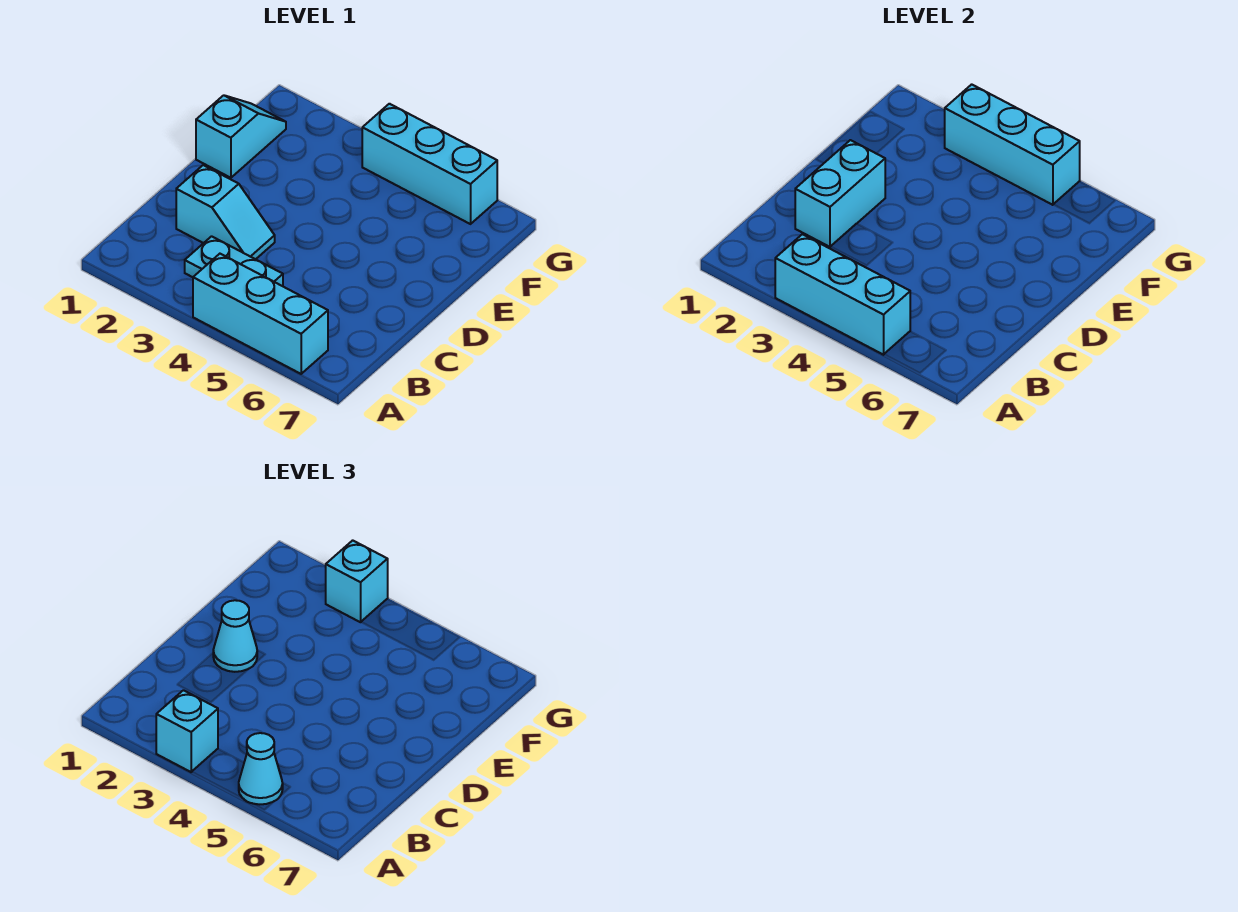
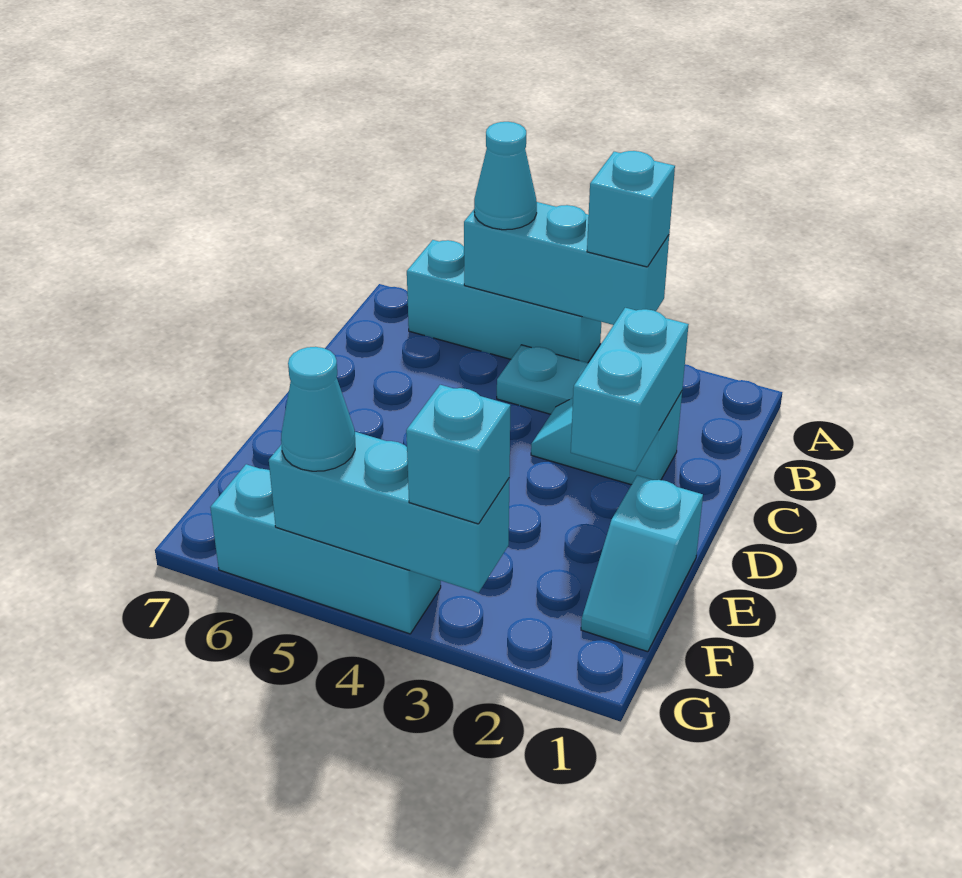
cyan 1x1 cone [213,600,257,672] -> cyan 1x1 cone moved to [281,347,355,471]

